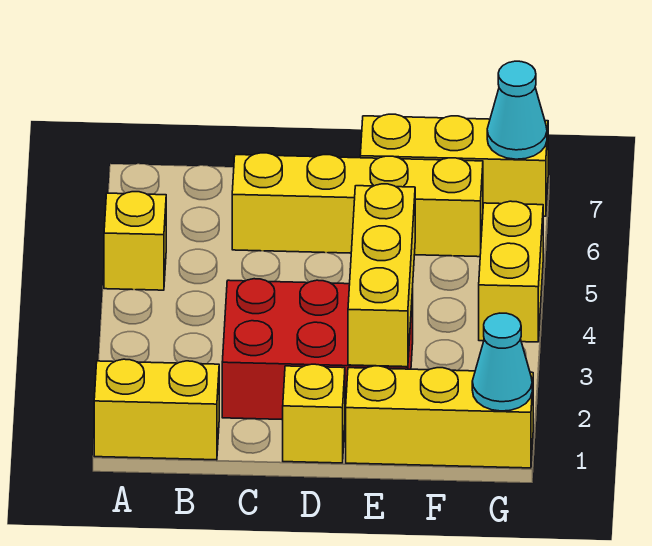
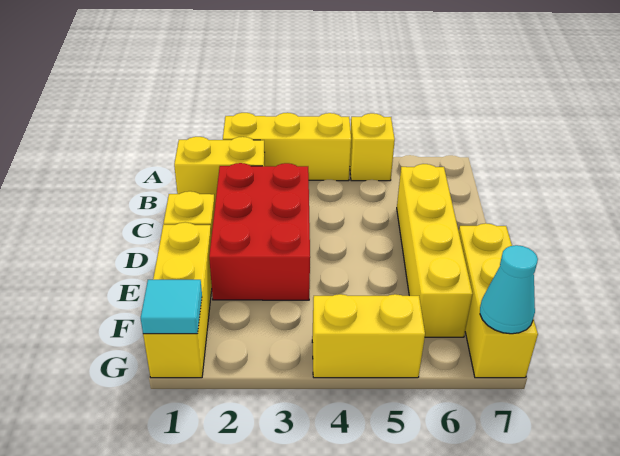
yellow 1x2 brick [94,359,219,460] -> yellow 1x2 brick turned to [174,137,265,202]
yellow 1x3 brick [348,184,415,367] -> yellow 1x3 brick moved to [223,113,351,181]
cyan 1x1 cone [472,313,532,411] -> cyan 1x1 tile [141,280,202,334]

